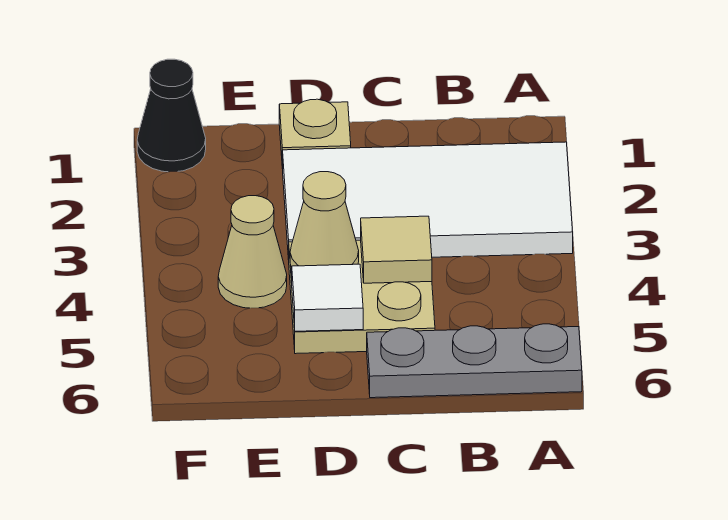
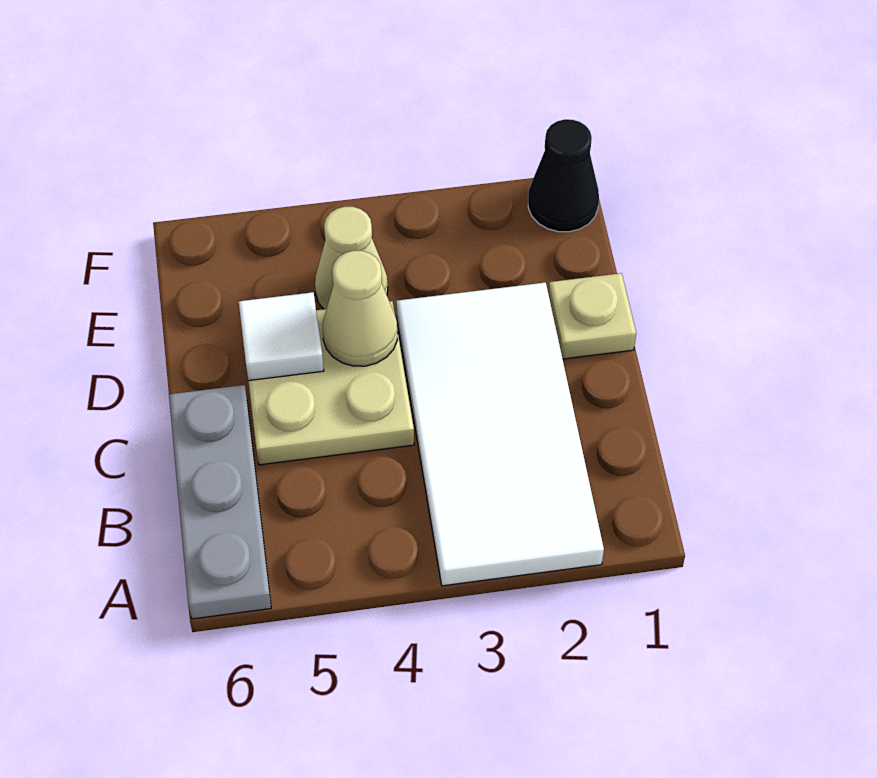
tan 1x1 tile [361,216,432,283] -> none

